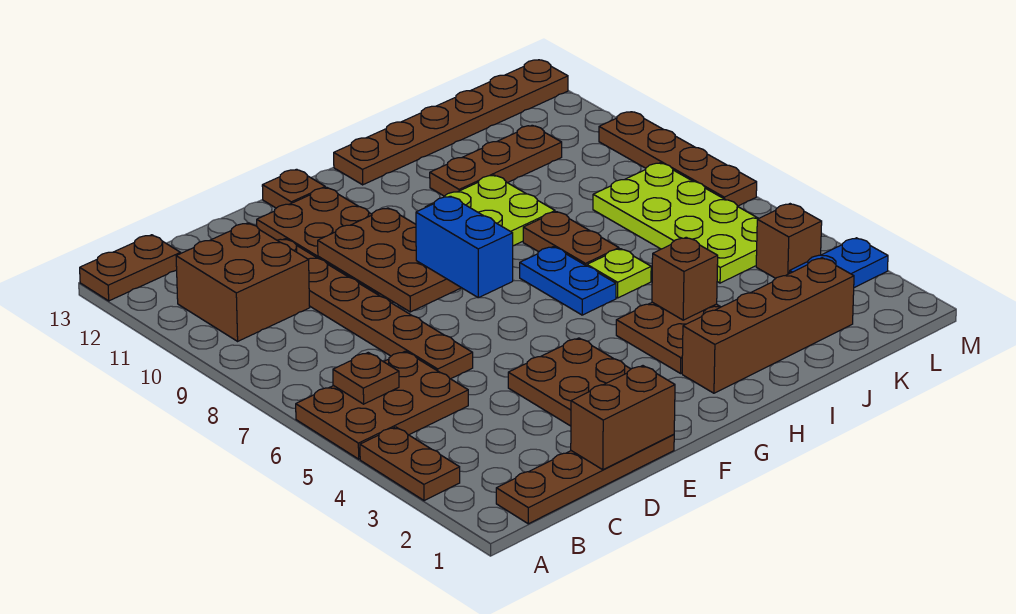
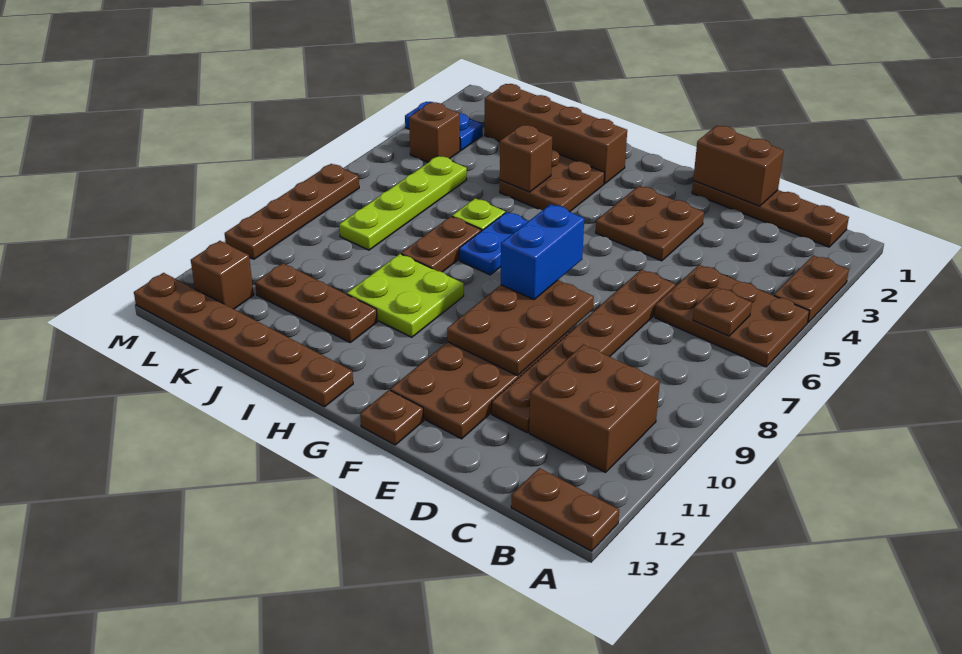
lime 2x4 plate [593,163,759,283] -> lime 1x4 plate [339,156,467,250]
none -> brown 1x1 brick [191,241,254,309]

